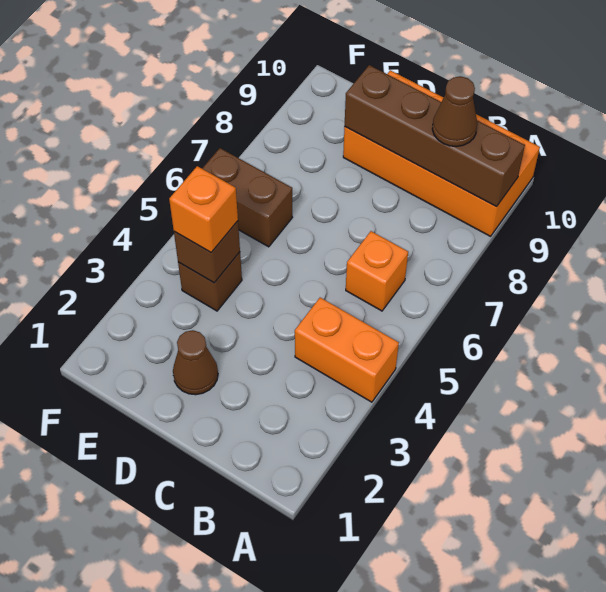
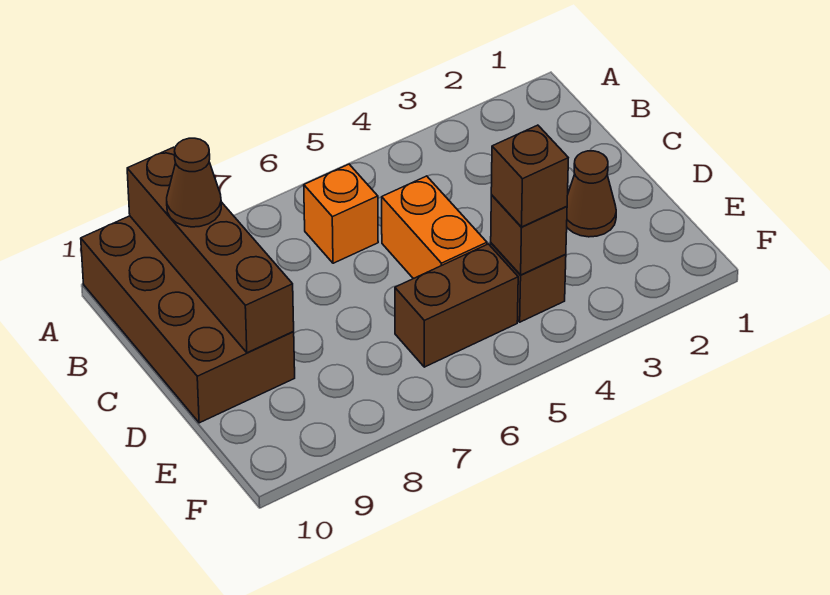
orange 1x2 brick [295,298,399,402] -> orange 1x2 brick moved to [382,176,487,279]
orange 2x4 brick [343,70,540,236] -> brown 2x4 brick [81,216,295,423]
orange 1x1 brick [169,166,238,252] -> brown 1x1 brick [491,125,568,227]
brown 1x2 brick [202,148,292,247] -> brown 1x2 brick turned to [395,244,518,367]

